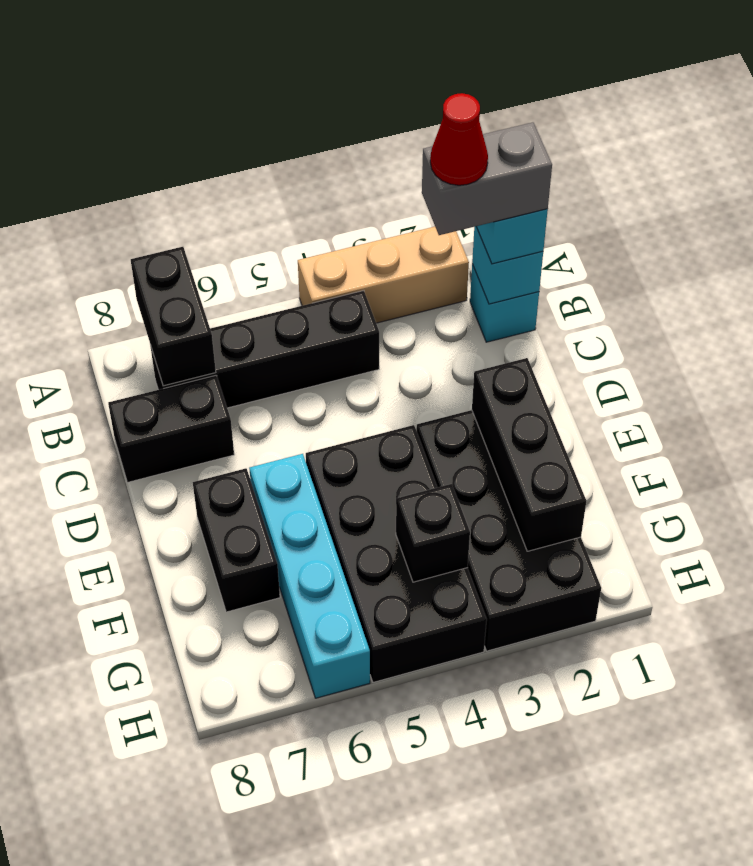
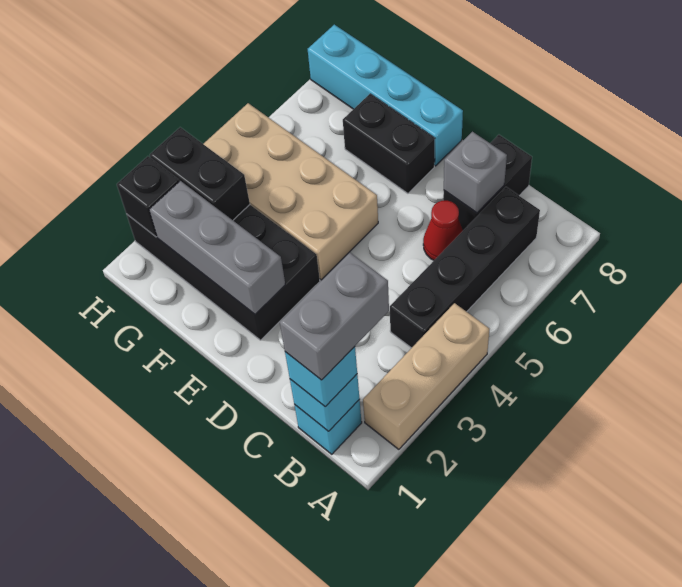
black 1x2 brick [131,247,216,386] -> black 1x2 brick moved to [150,127,250,220]
red 1x1 cone [430,93,488,185] -> red 1x1 cone moved to [423,201,463,260]
none -> grey 1x1 brick [444,132,507,213]
black 1x3 brick [472,358,586,551] -> grey 1x3 brick [149,181,285,314]
black 2x4 brick [306,425,487,682] -> tan 2x4 brick [204,103,378,280]
cyan 1x4 brick [249,454,370,698] -> cyan 1x4 brick moved to [308,25,463,166]
black 1x1 brick [396,484,470,582] -> black 1x1 brick moved to [117,156,179,237]

